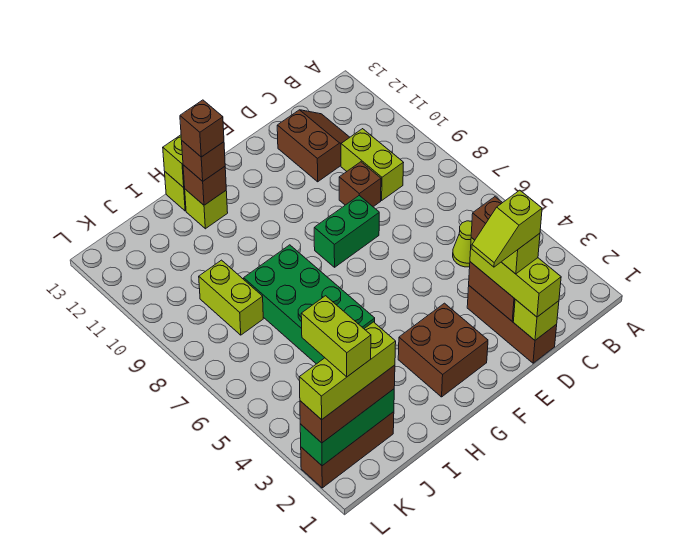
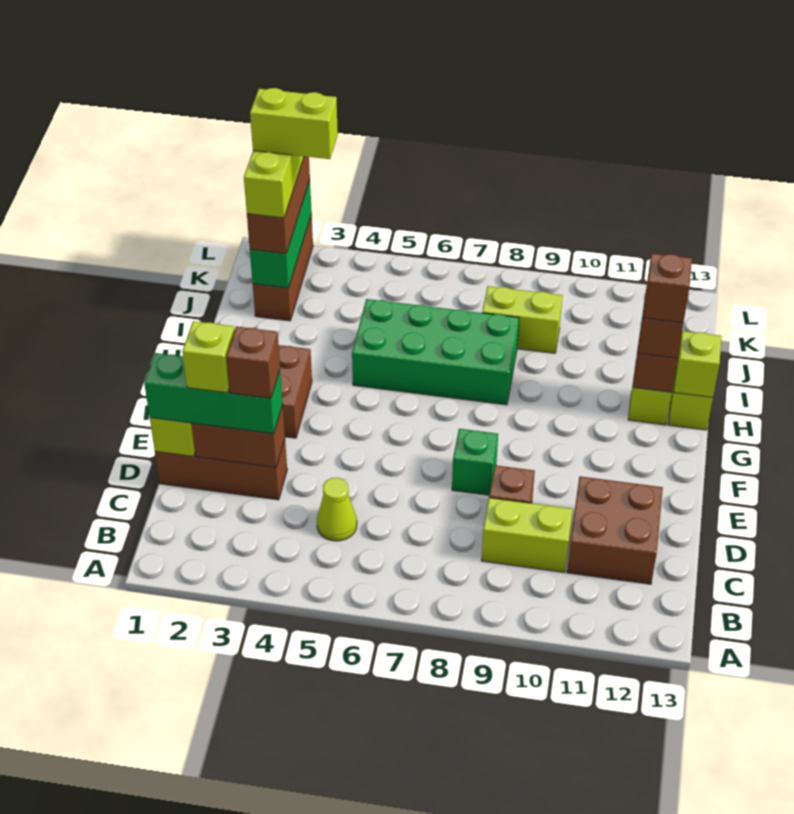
brown 2x2 slope [277,110,350,182] -> brown 2x2 brick [567,476,663,584]
lime 1x3 brick [470,238,561,317] -> green 1x3 brick [144,353,283,434]
lime 1x2 slope [472,190,542,267] -> none
green 1x2 brick [314,196,379,267] -> green 1x1 brick [452,429,498,495]

